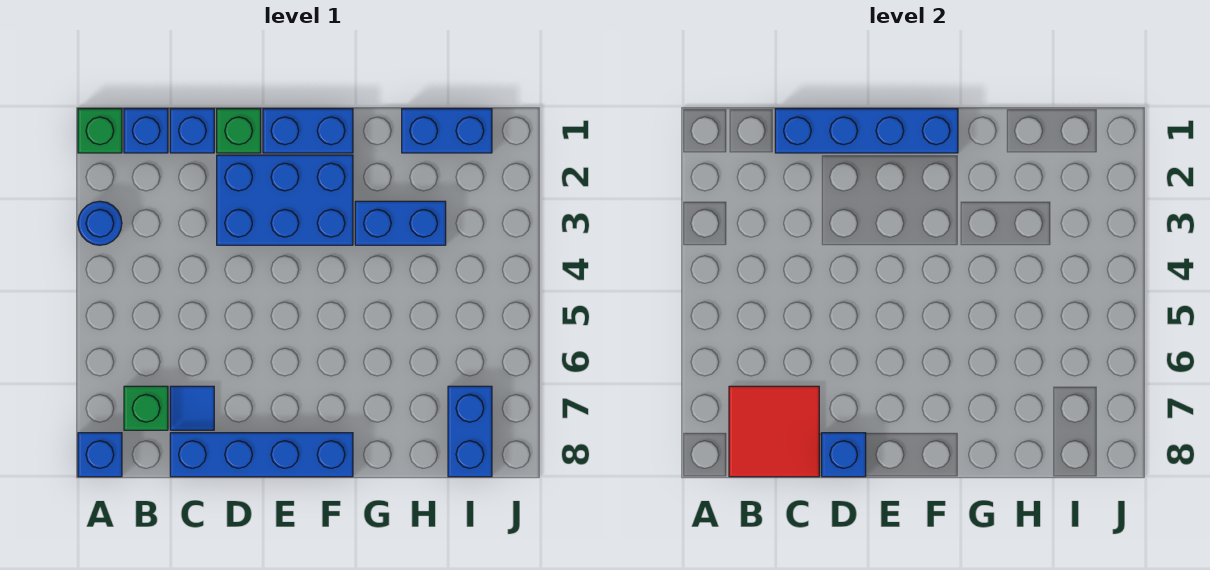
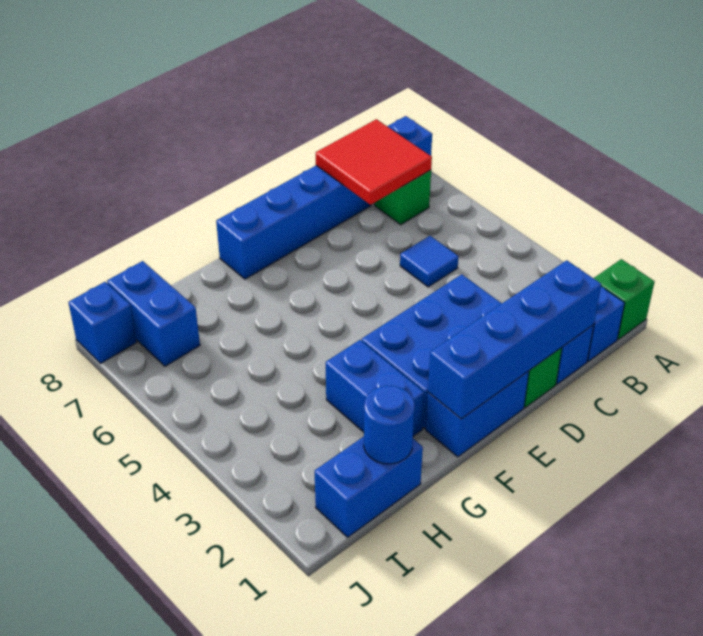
blue 1x1 round brick [78,201,122,245] -> blue 1x1 round brick moved to [364,386,414,464]
blue 1x1 tile [170,386,214,430] -> blue 1x1 tile moved to [400,236,459,287]
blue 1x1 brick [822,433,866,477] -> blue 1x1 brick moved to [68,282,136,363]
blue 1x2 brick [355,201,446,245] -> blue 1x2 brick turned to [326,340,424,436]

